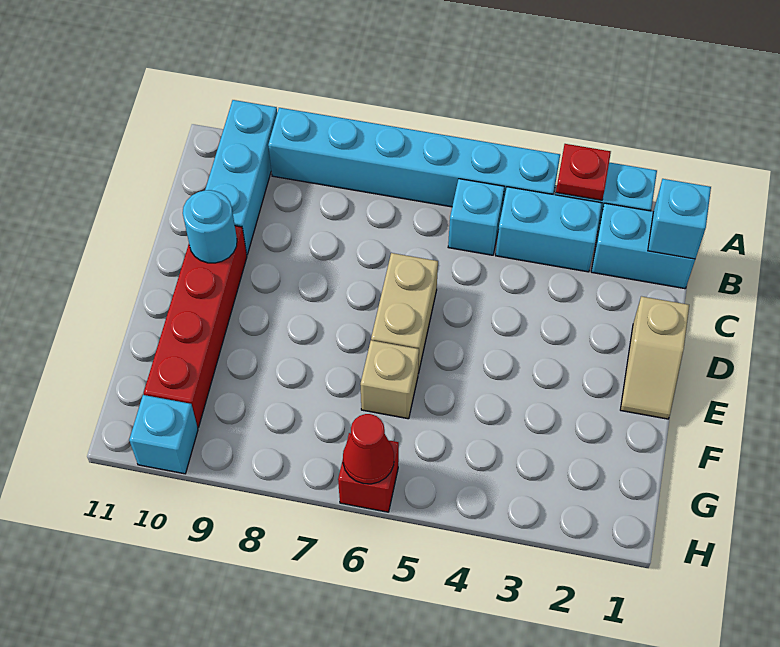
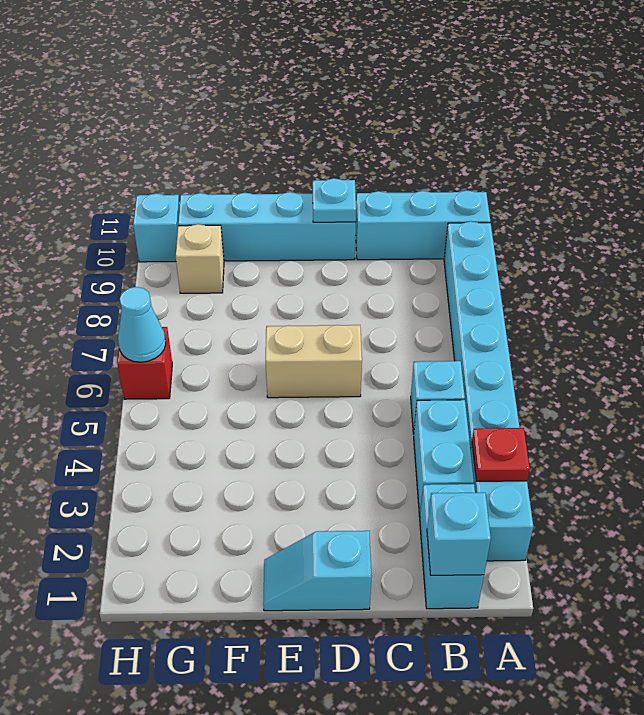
tan 1x2 slope [620,296,689,419] -> cyan 1x2 slope [263,531,372,611]
red 1x4 brick [144,226,247,427] -> cyan 1x4 brick [178,192,356,261]
cyan 1x1 round brick [183,190,237,263] -> cyan 1x1 plate [313,178,356,222]
tan 1x1 brick [360,340,419,419] -> tan 1x1 brick moved to [176,224,224,293]
red 1x1 cone [343,414,394,484] -> cyan 1x1 cone [118,287,166,362]

